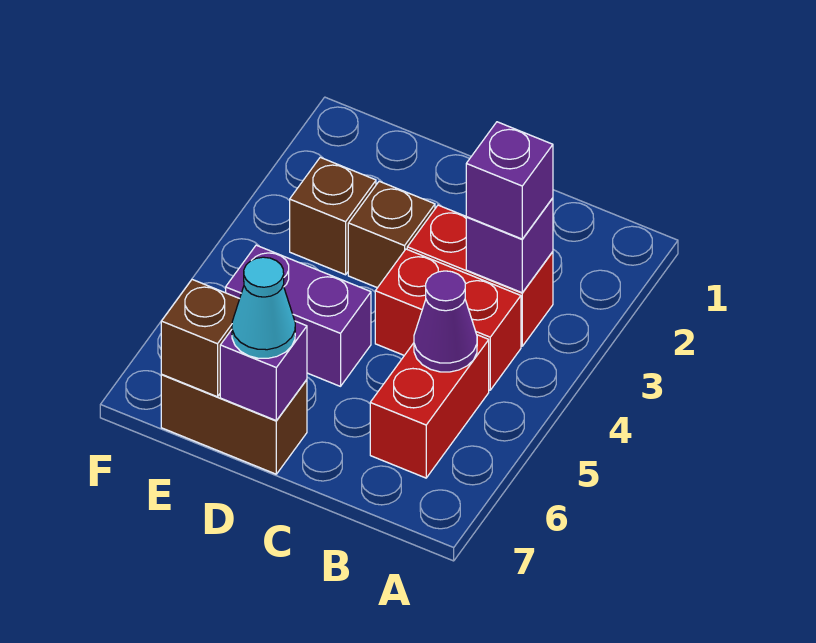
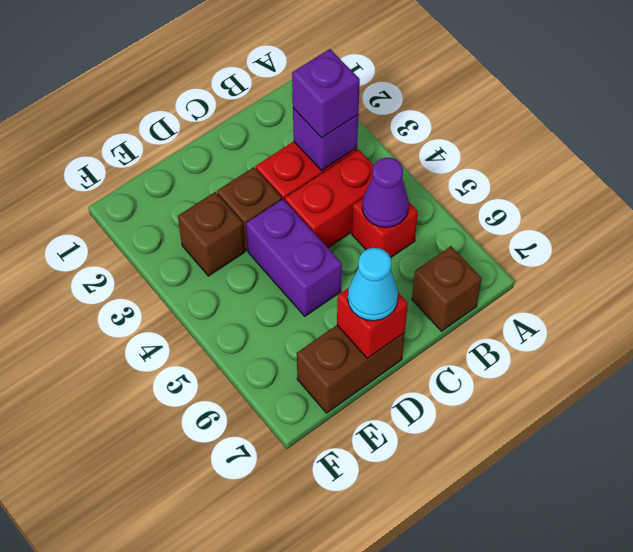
red 1x2 brick [370,335,489,478] -> red 1x1 brick [352,198,418,258]
purple 1x2 brick [226,245,371,386] -> purple 1x2 brick turned to [246,199,342,316]
purple 1x1 brick [220,321,307,421] -> red 1x1 brick [337,288,408,358]
brown 1x1 brick [161,280,239,397] -> brown 1x1 brick moved to [412,246,482,331]

